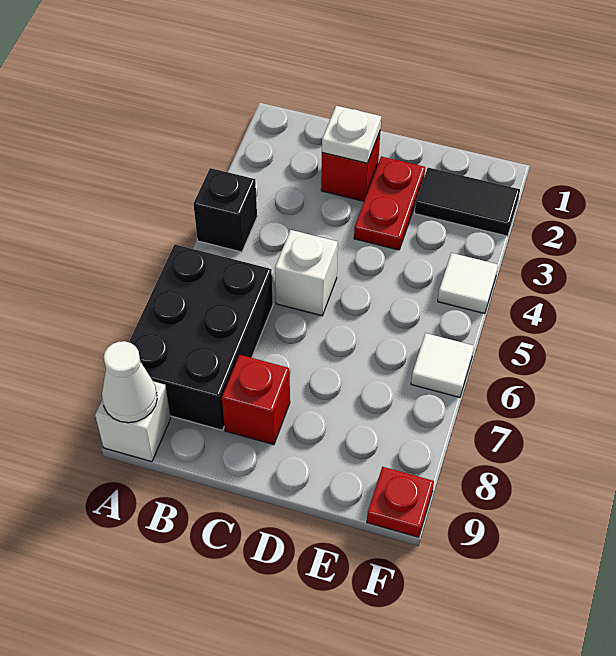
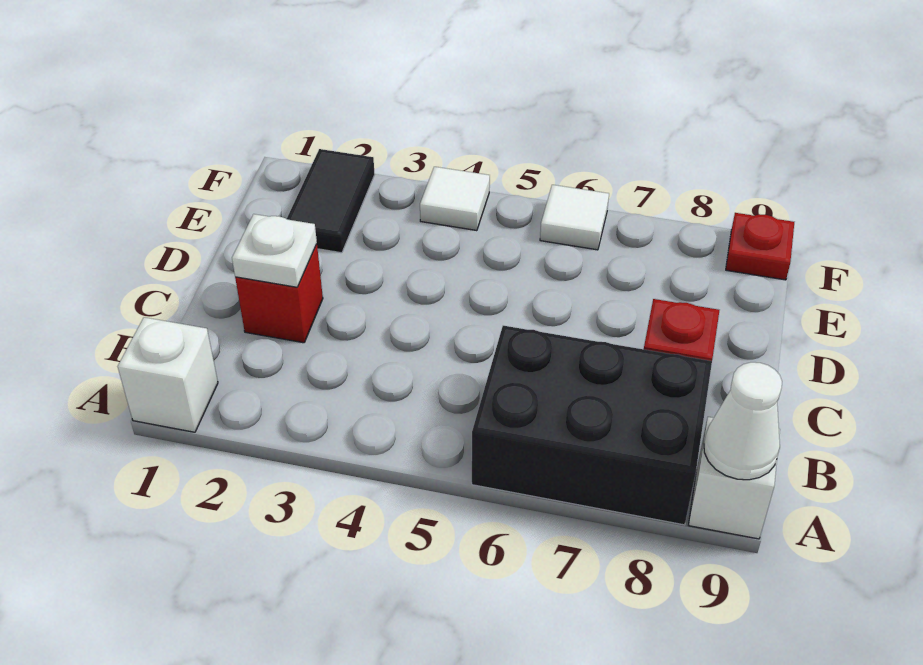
black 1x1 brick [194,168,257,252] -> none
white 1x1 brick [275,230,338,316] -> white 1x1 brick moved to [118,317,218,432]
red 1x2 plate [354,156,425,250] -> none

